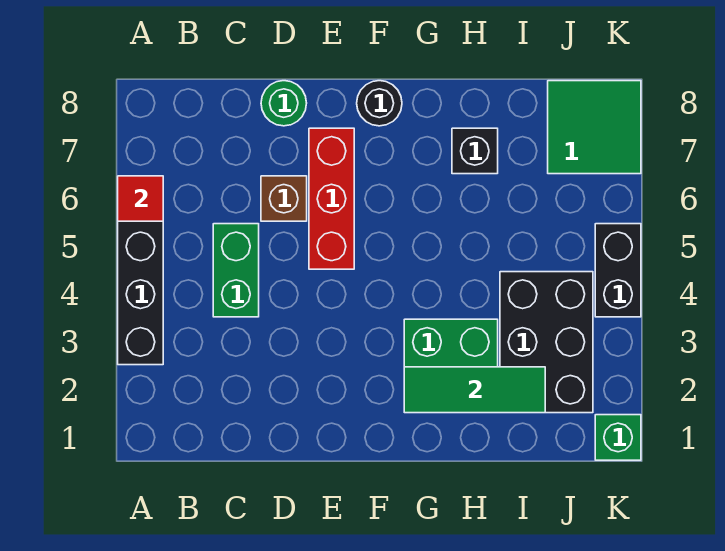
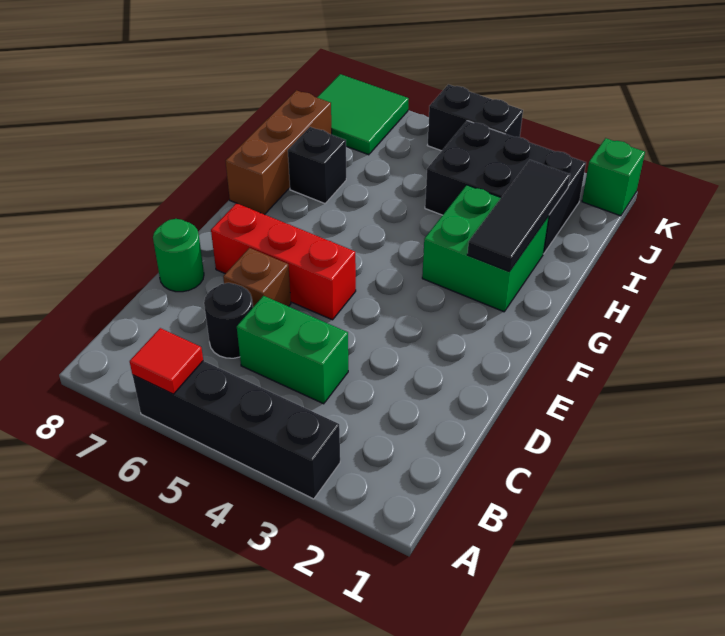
black 1x1 round brick [357,81,402,126] -> black 1x1 round brick moved to [204,283,253,358]
green 1x3 tile [404,367,545,413] -> black 1x3 tile [467,160,570,271]
none -> brown 1x3 brick [226,90,332,214]

